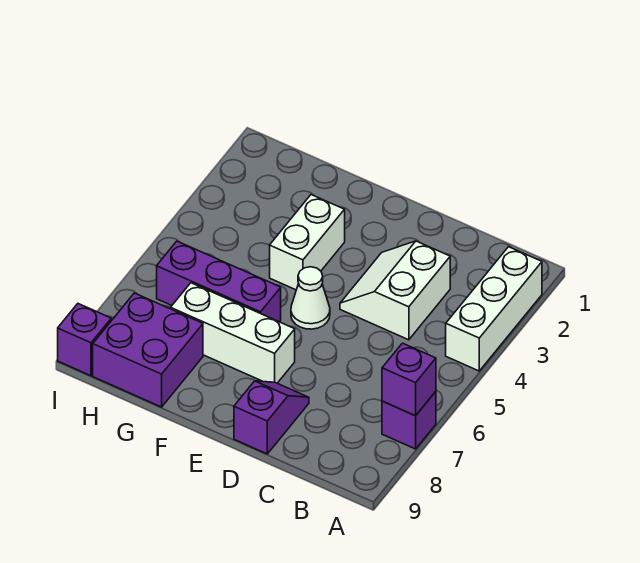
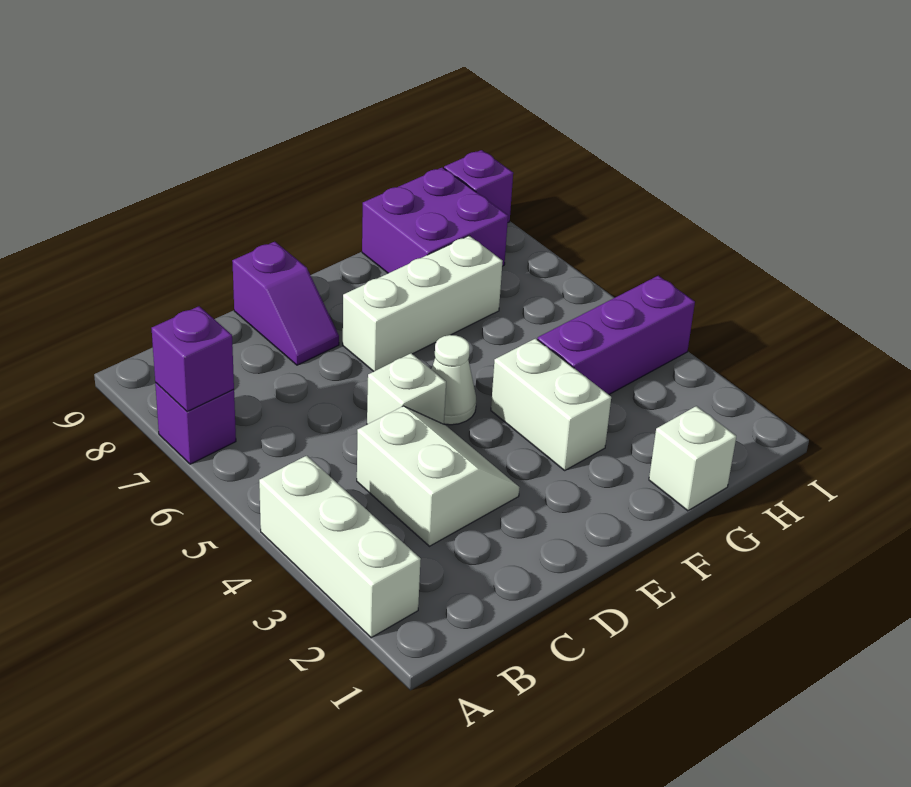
none -> white 1x1 brick [367,353,446,424]
purple 1x3 brick [157,241,281,322] -> purple 1x3 brick moved to [537,276,695,395]
none -> white 1x1 brick [649,406,736,511]

